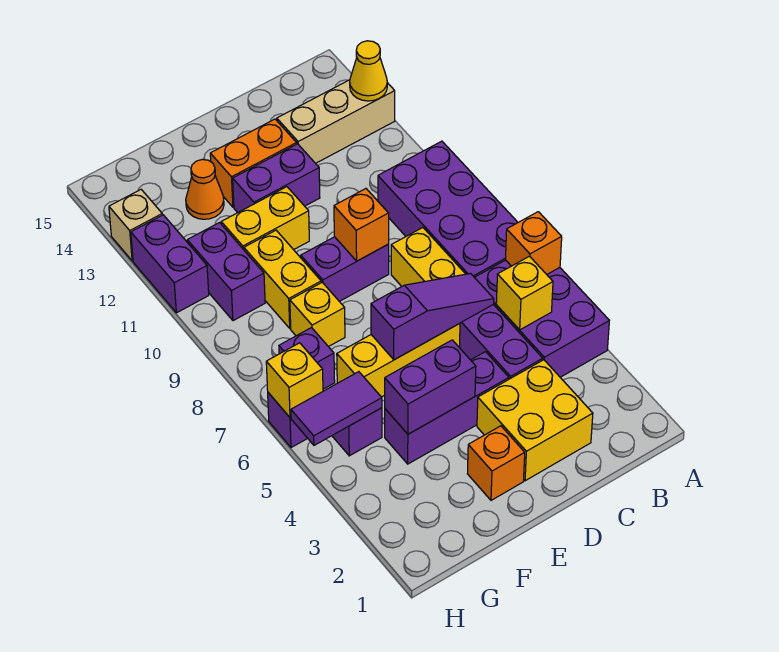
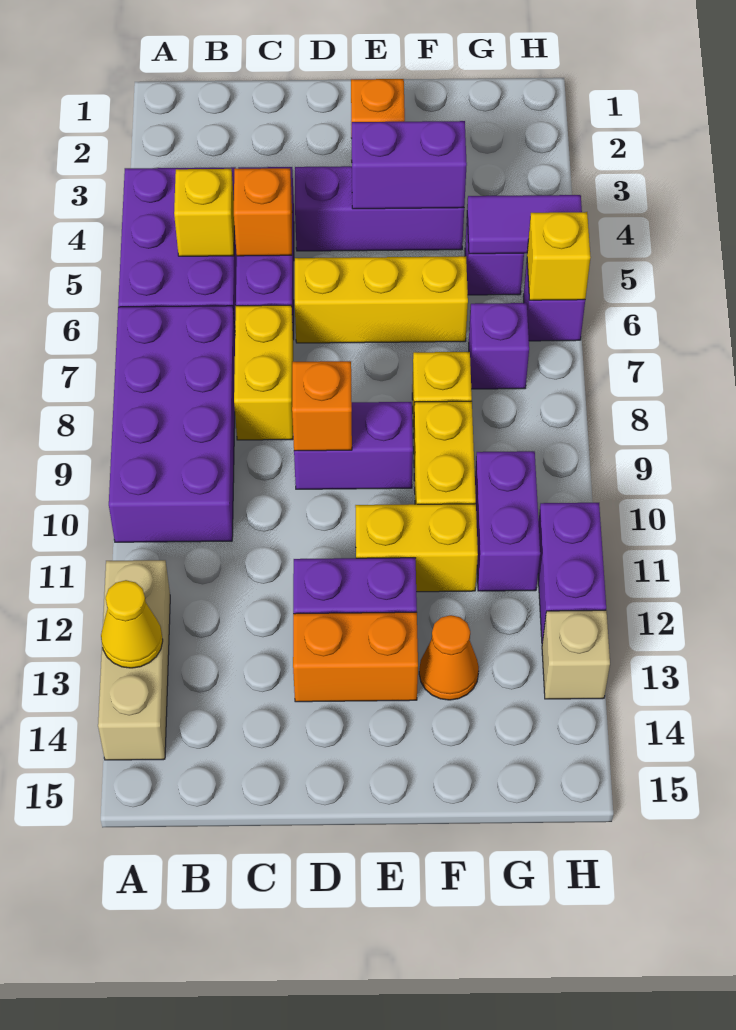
orange 1x1 brick [505,212,562,274] -> orange 1x1 brick moved to [234,168,292,256]
tan 1x3 brick [277,80,395,163] -> tan 1x3 brick turned to [98,560,170,760]
yellow 2x2 brick [477,360,593,481] -> none
purple 1x3 slope [371,274,494,360] -> none

